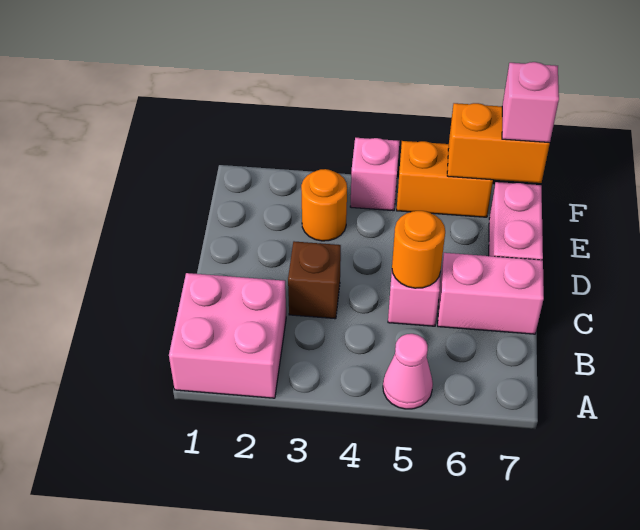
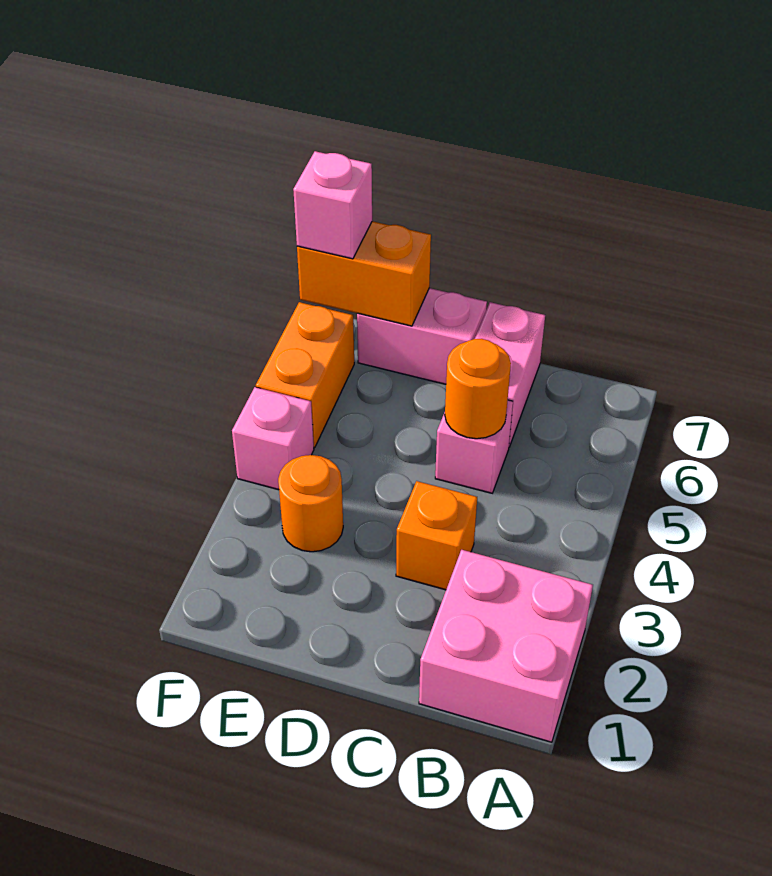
pink 1x1 cone [383,334,433,409] -> none
brown 1x1 brick [288,241,341,319] -> orange 1x1 brick [396,481,477,590]
orange 1x2 brick [447,103,550,183] -> orange 1x2 brick turned to [297,221,431,326]

